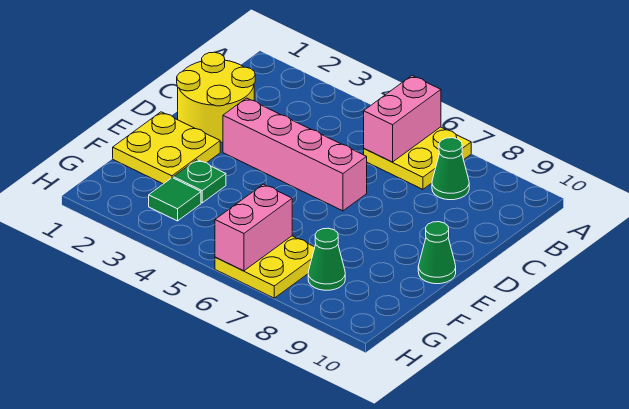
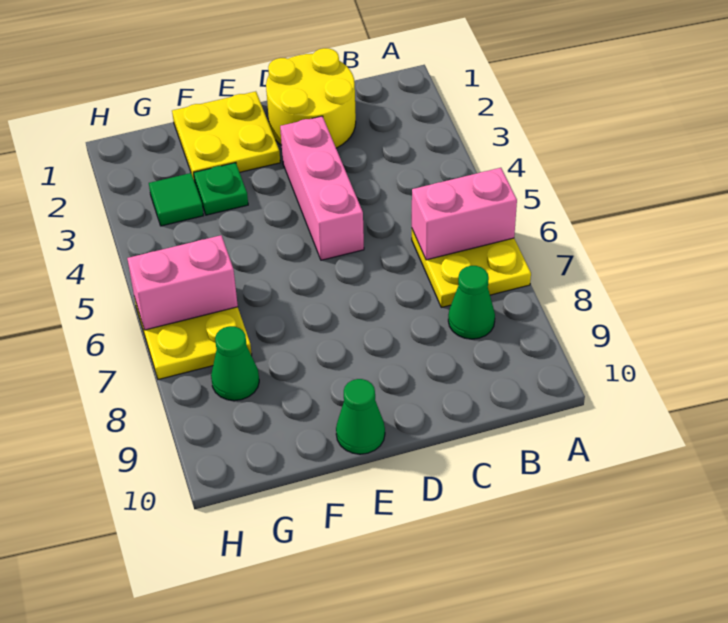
pink 1x4 brick [223,98,367,211] -> pink 1x3 brick [280,116,364,260]

